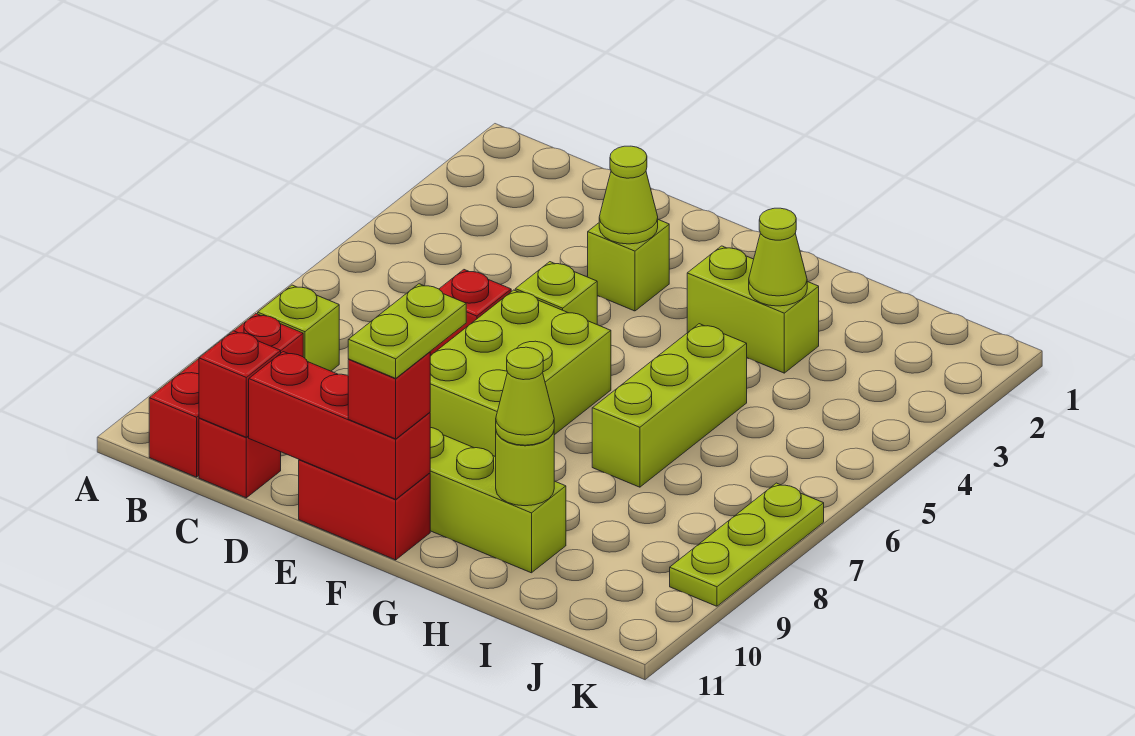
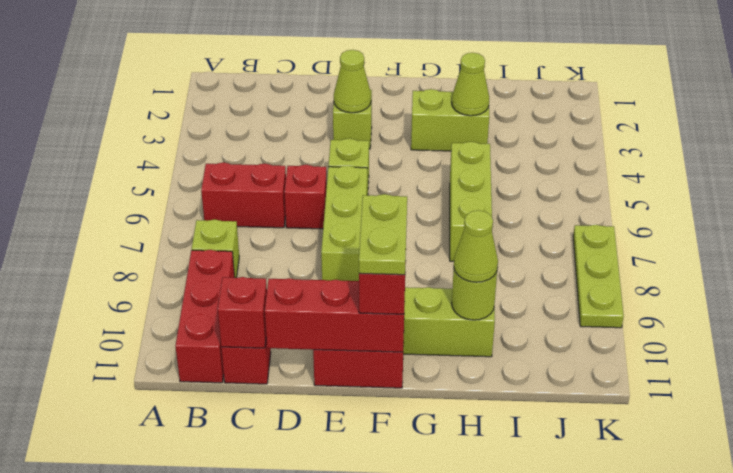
none -> red 1x2 brick [201,162,286,228]
lime 2x3 brick [430,290,611,457] -> lime 1x3 brick [321,166,367,281]

